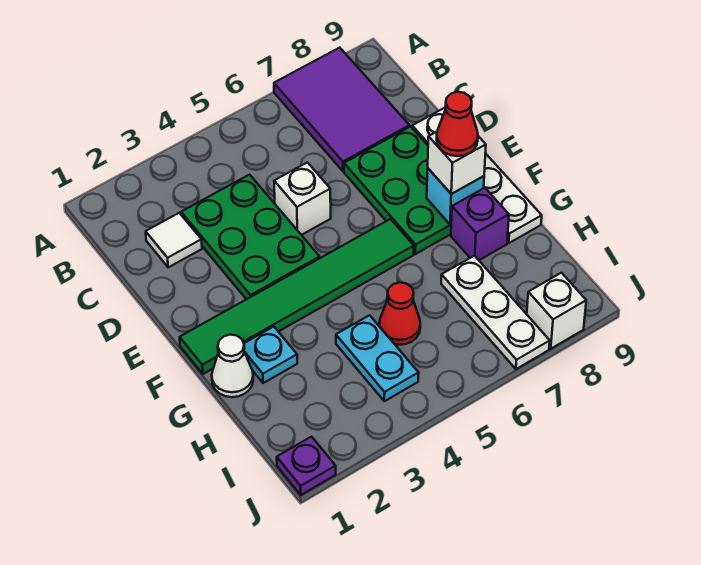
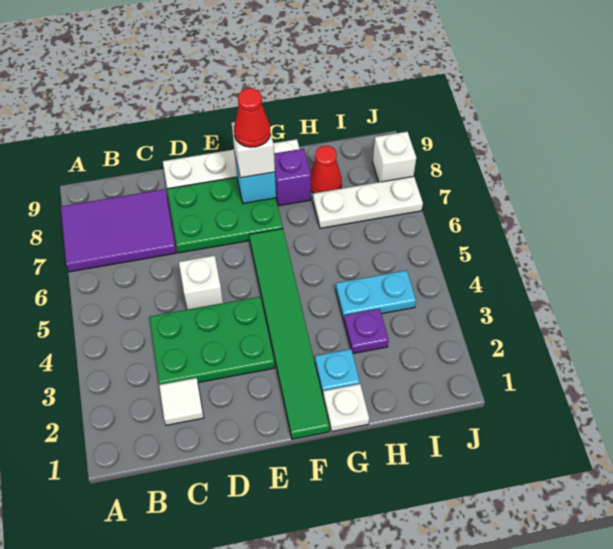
white 1x1 cone [212,335,253,397] -> white 1x1 plate [323,384,369,432]
red 1x1 cone [379,282,420,345] -> red 1x1 cone moved to [311,146,342,193]
purple 1x1 plate [277,437,336,495] -> purple 1x1 plate moved to [344,309,389,354]

